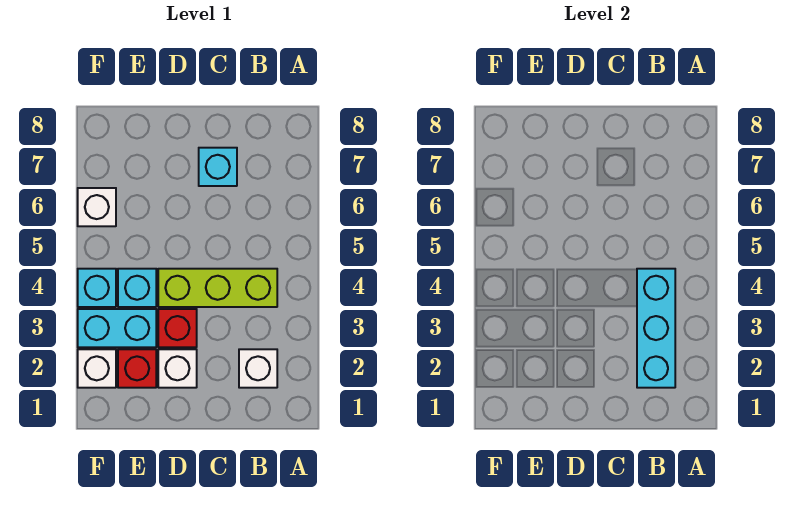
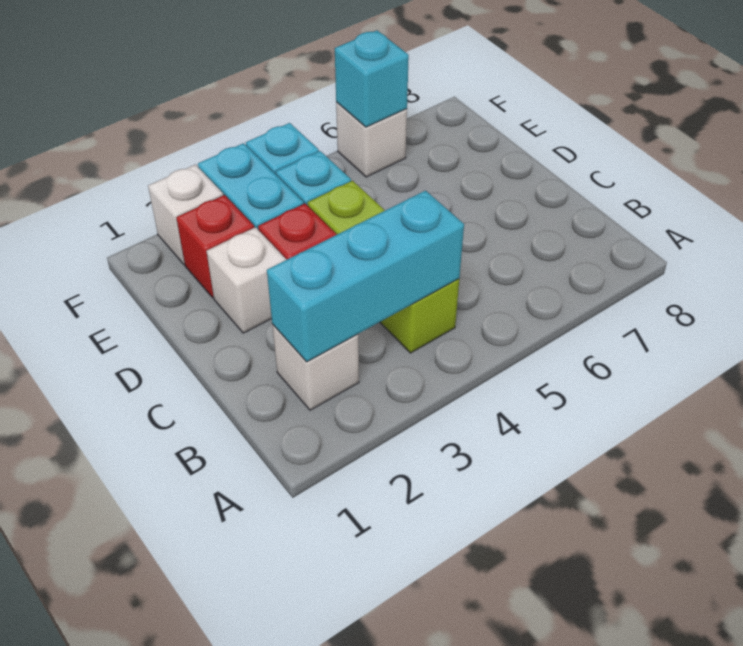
cyan 1x1 brick [199,148,237,186] -> cyan 1x1 brick moved to [335,30,409,127]

